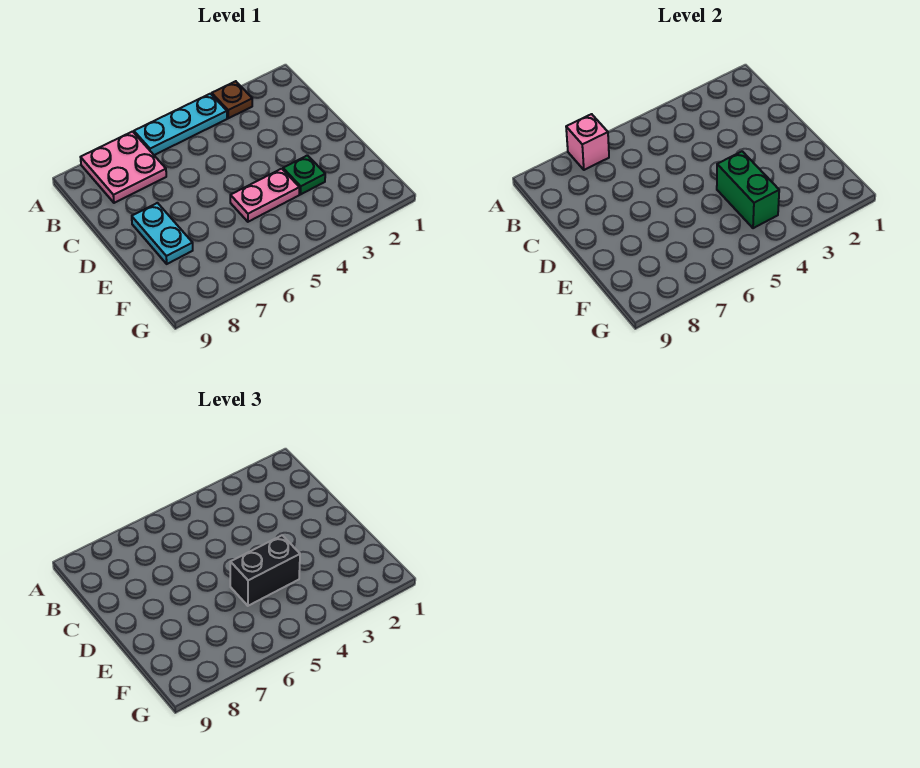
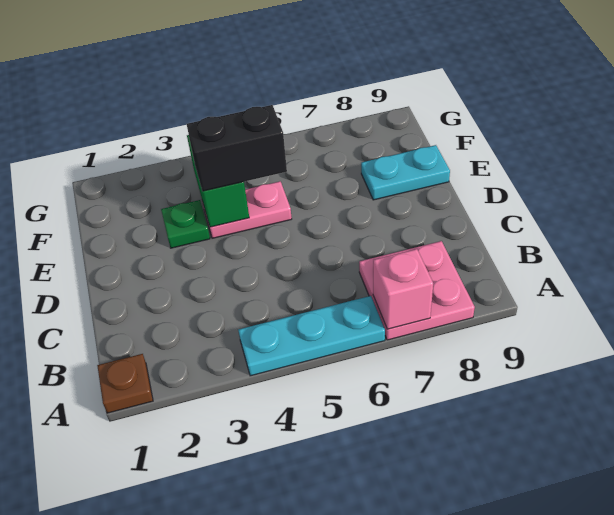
brown 1x1 plate [212,81,252,118] -> brown 1x1 plate moved to [97,354,153,413]
cyan 1x2 plate [132,203,193,264] -> cyan 1x2 plate turned to [361,145,450,200]

